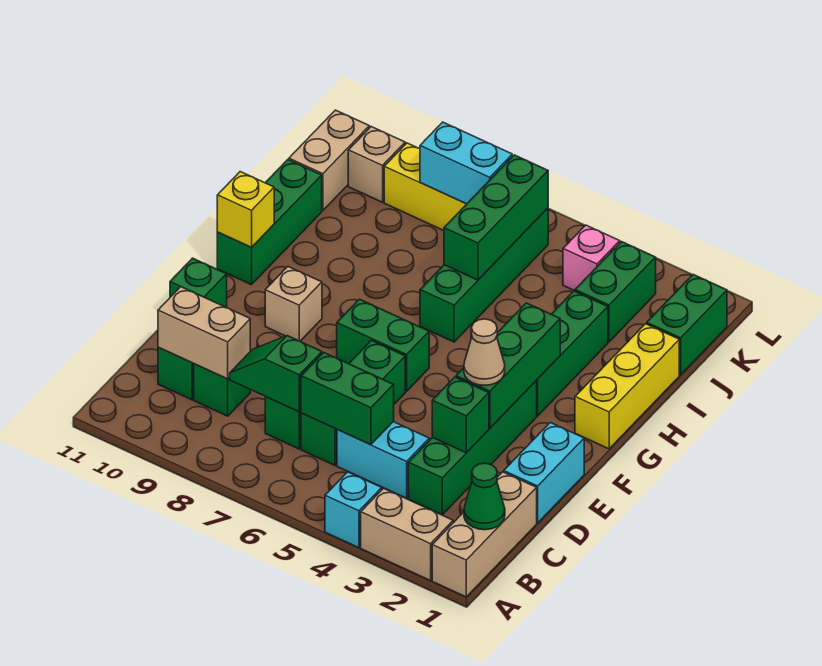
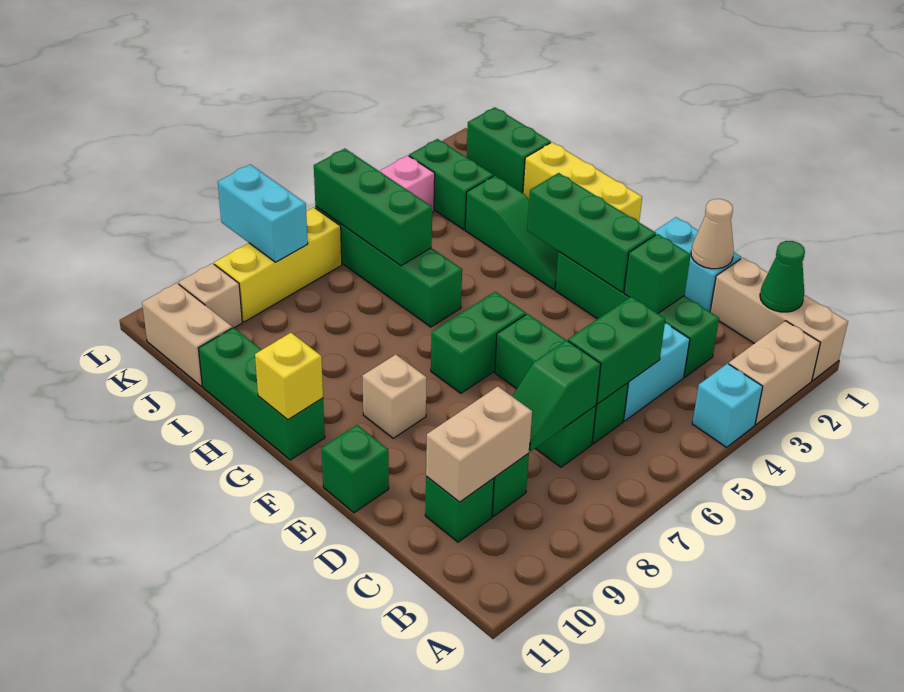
tan 1x1 cone [464,319,505,385] -> tan 1x1 cone moved to [691,199,734,269]
green 1x3 brick [536,291,608,416] -> green 1x3 slope [465,176,559,289]
cyan 1x2 brick [420,122,512,204] -> cyan 1x2 brick turned to [218,164,308,262]

